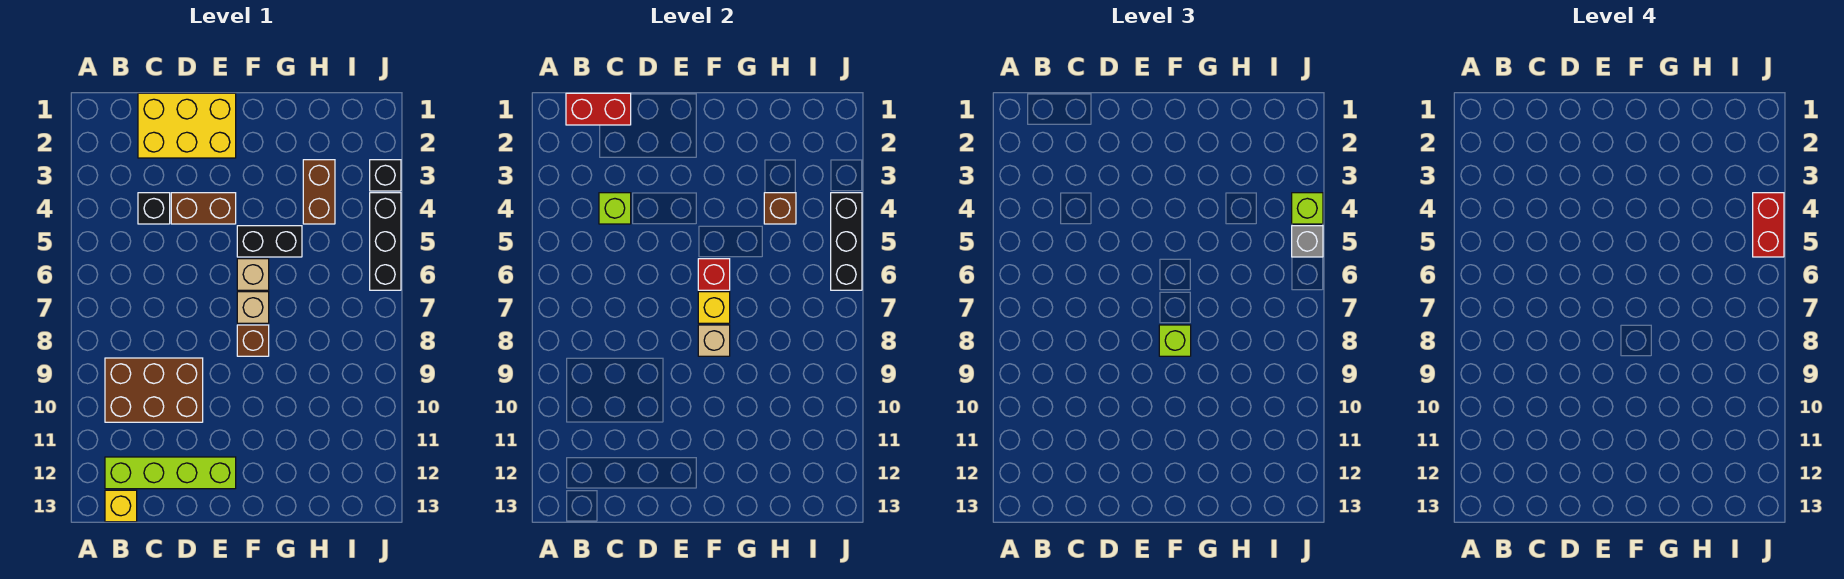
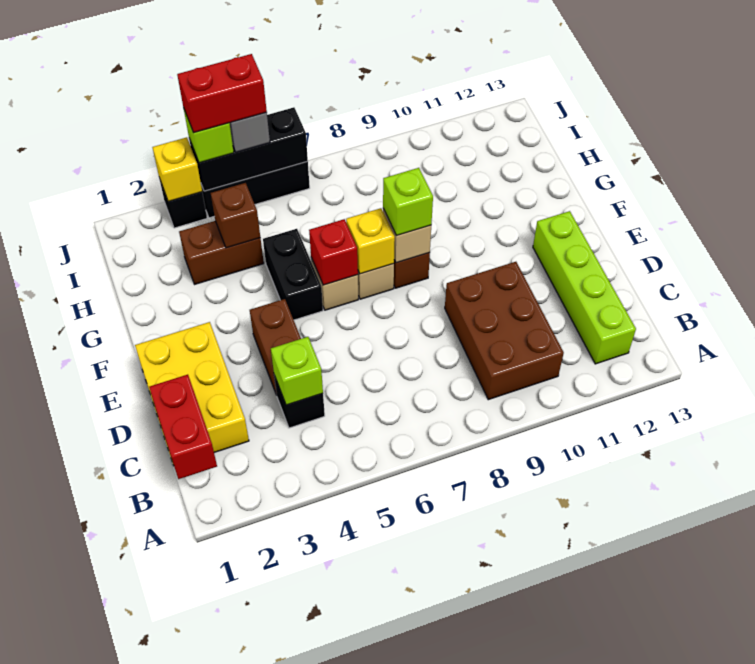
yellow 1x1 brick [105,490,137,522] -> yellow 1x1 brick moved to [152,137,202,202]

